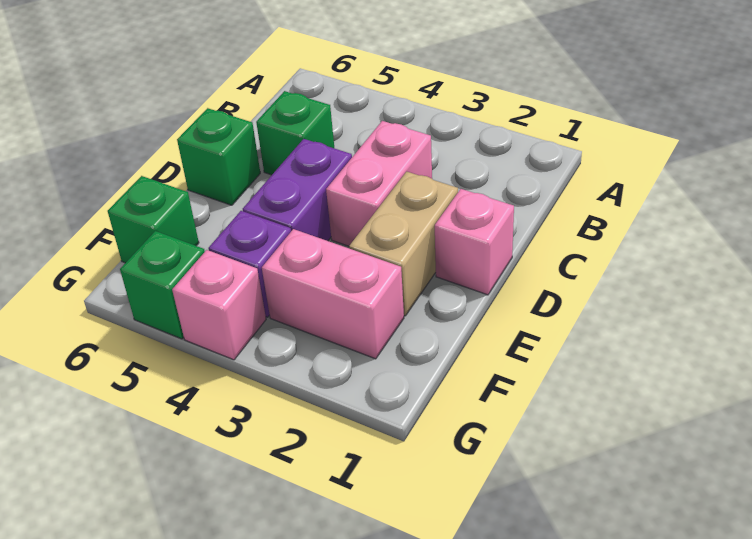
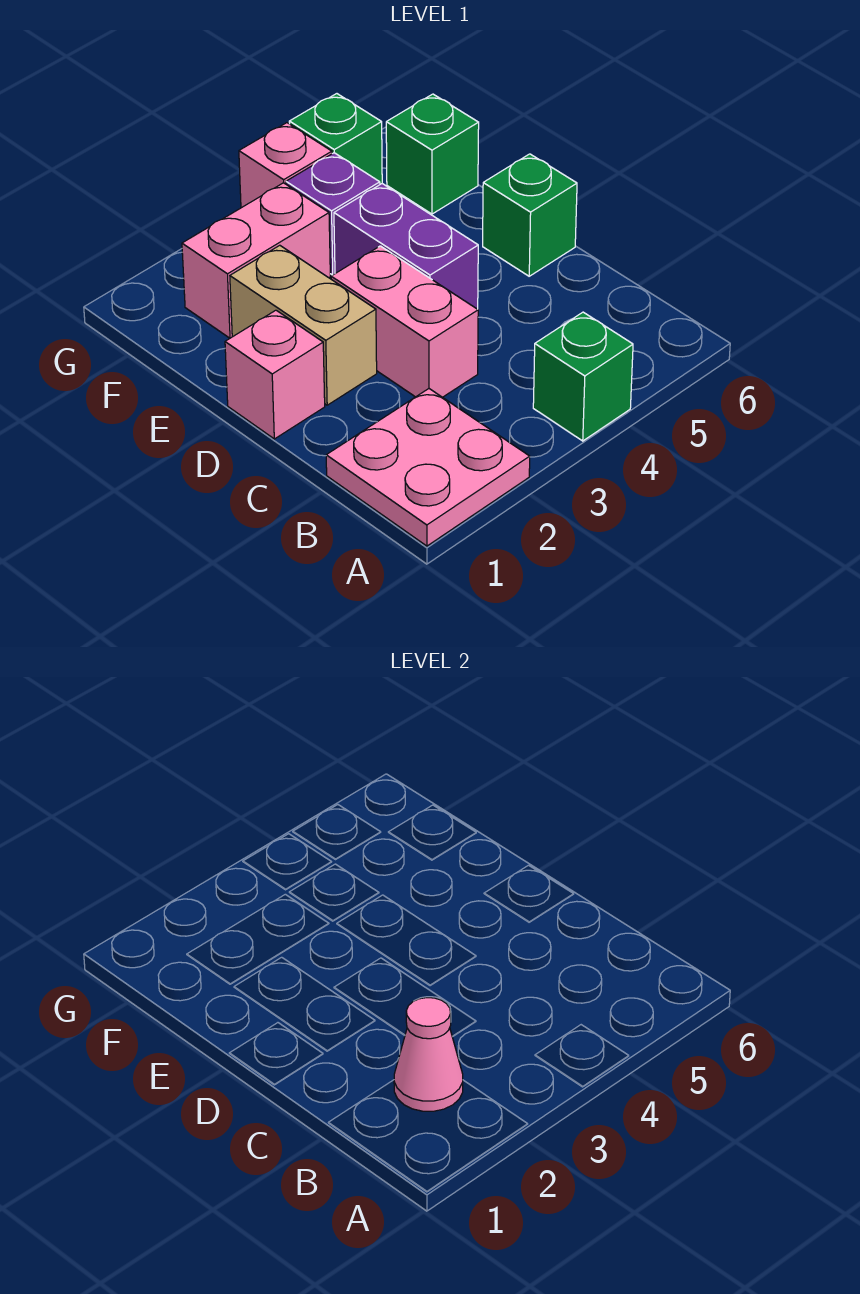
none -> pink 2x2 plate [326,389,530,546]
none -> pink 1x1 cone [394,998,463,1111]
green 1x1 brick [256,91,334,175] -> green 1x1 brick moved to [533,312,633,441]

